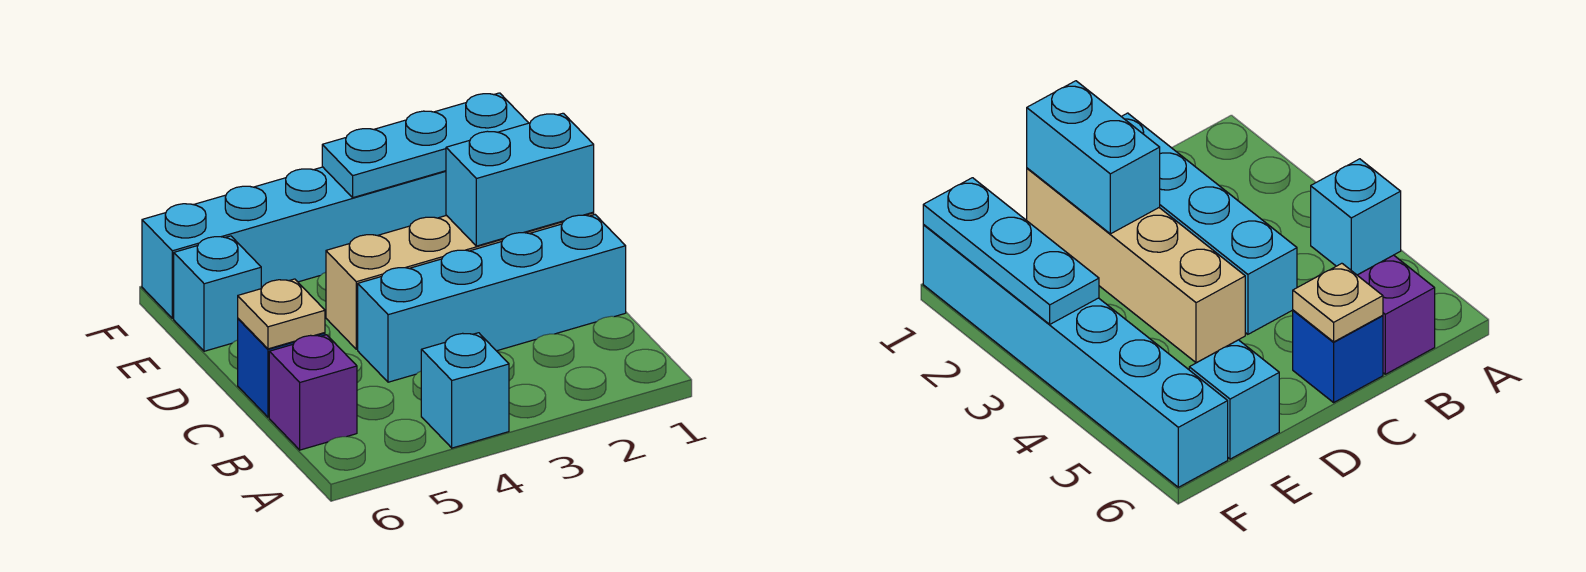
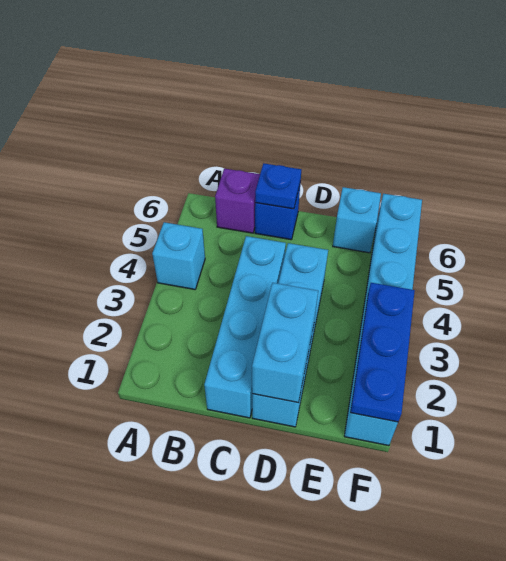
tan 1x1 plate [238,279,325,349] -> blue 1x1 plate [255,163,301,209]
tan 1x4 brick [326,212,594,349] -> cyan 1x4 brick [252,243,328,427]
cyan 1x3 plate [322,93,528,198] -> blue 1x3 plate [350,283,415,422]

